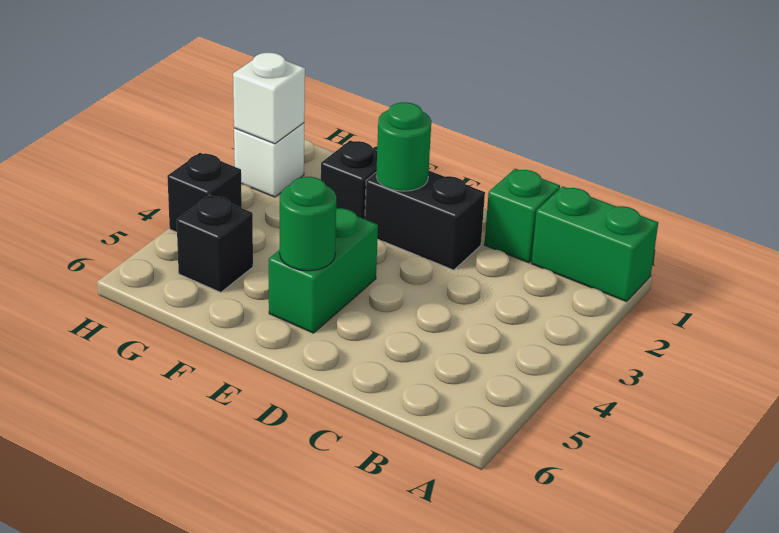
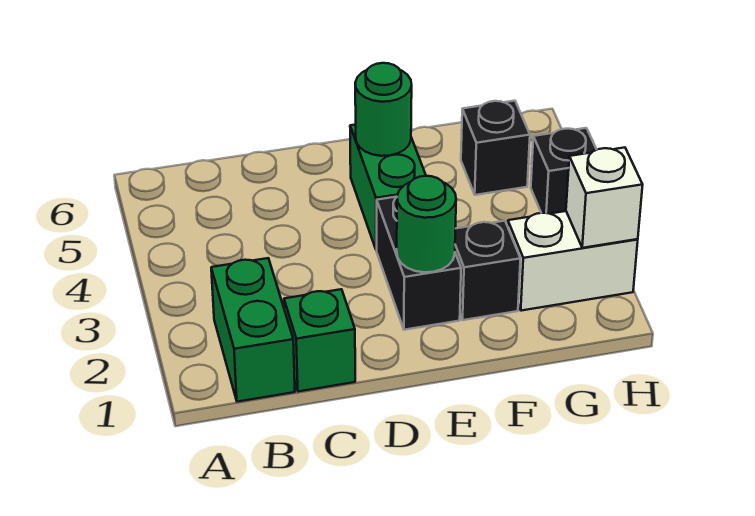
green 1x2 brick [531,186,658,302] -> green 1x2 brick turned to [211,258,295,402]
black 1x2 brick [365,171,485,270] -> black 1x2 brick turned to [377,197,461,330]
white 1x1 brick [234,123,304,197] -> white 1x2 brick [508,211,638,311]

